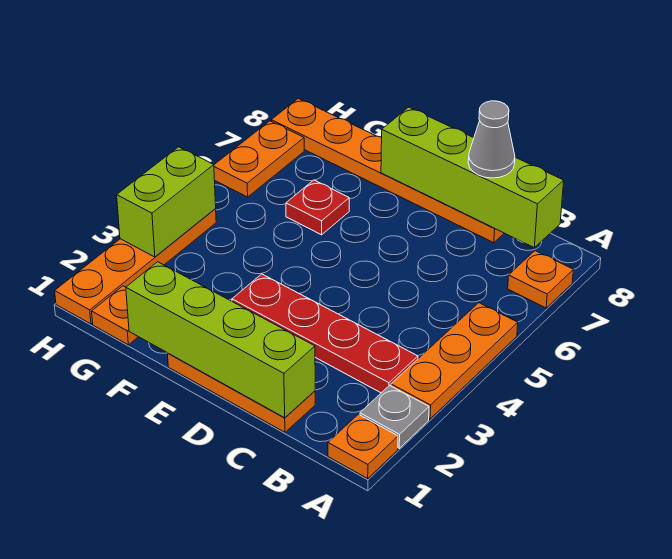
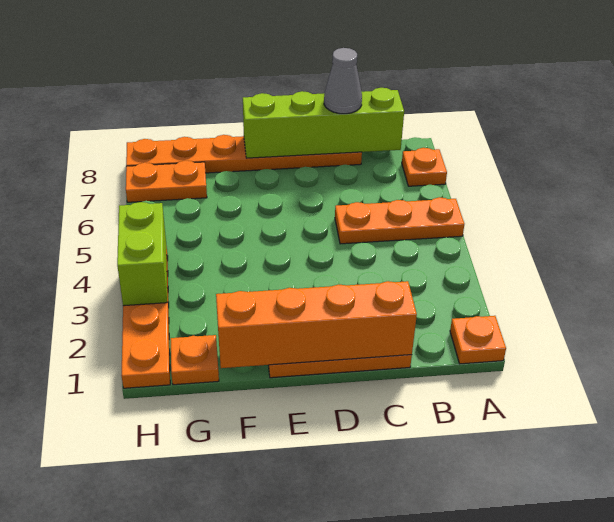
grey 1x1 plate [360,385,429,448] -> none
orange 1x3 plate [391,303,518,419] -> orange 1x3 plate turned to [335,197,464,244]
red 1x4 plate [232,274,418,393] -> none
lime 1x4 brick [126,262,315,418] -> orange 1x4 brick [216,281,417,368]
red 1x1 plate [286,180,349,235] -> none
orange 1x2 plate [214,121,304,197] -> orange 1x2 plate turned to [126,161,207,202]

